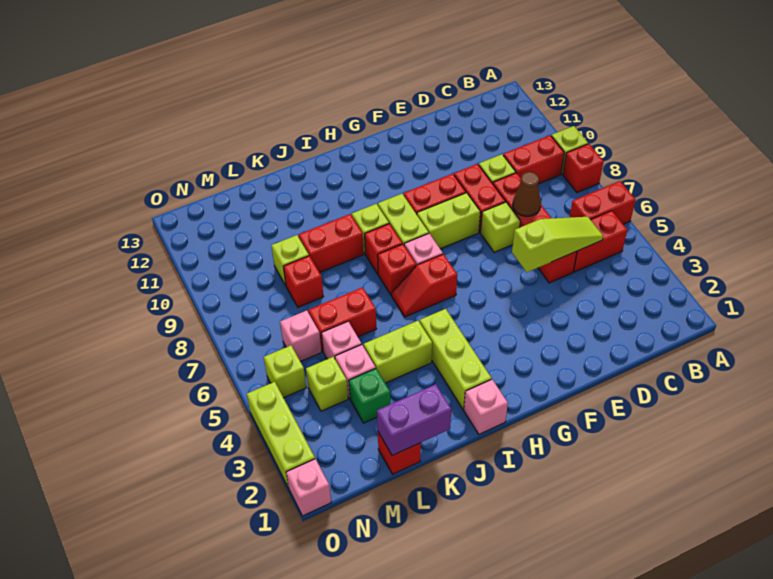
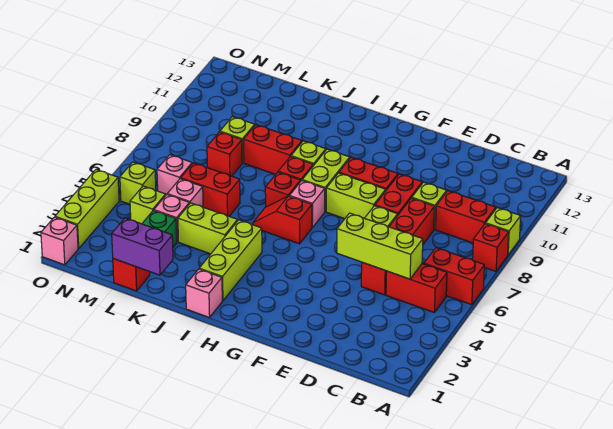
lime 1x3 slope [512,217,603,272] -> lime 1x3 brick [337,213,423,279]
brown 1x1 cone [513,172,541,216] -> none

